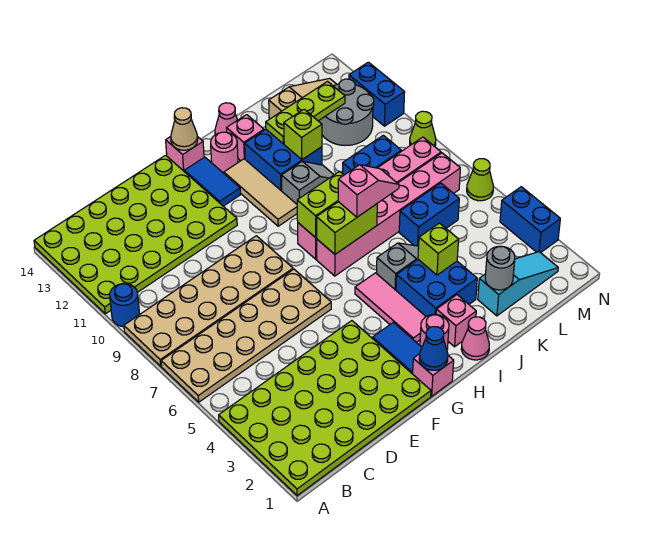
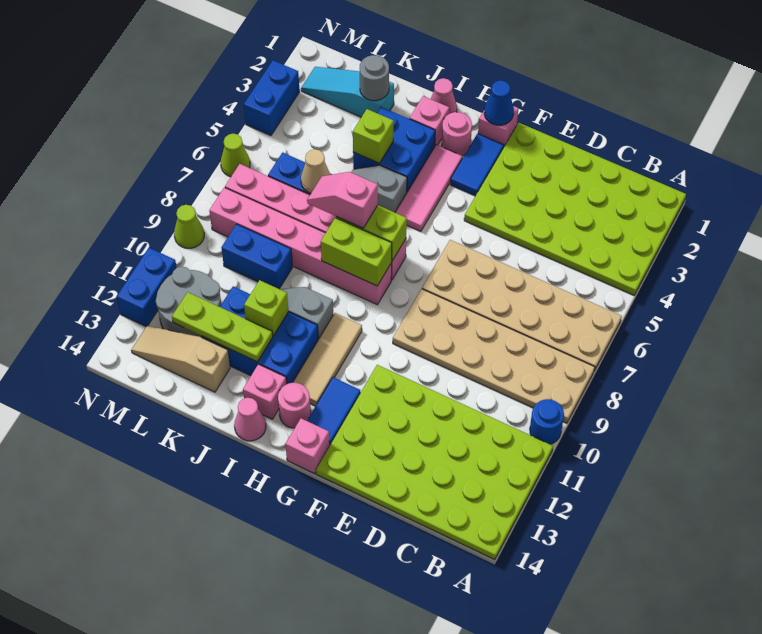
tan 1x1 cone [171,108,198,150] -> tan 1x1 cone moved to [301,149,330,193]
blue 2x2 brick [245,130,322,191] -> blue 2x3 brick [202,286,318,384]

